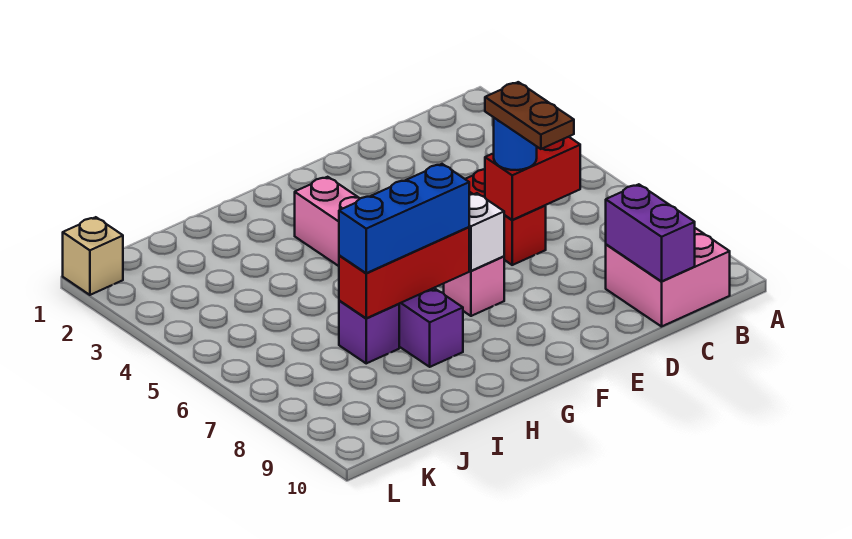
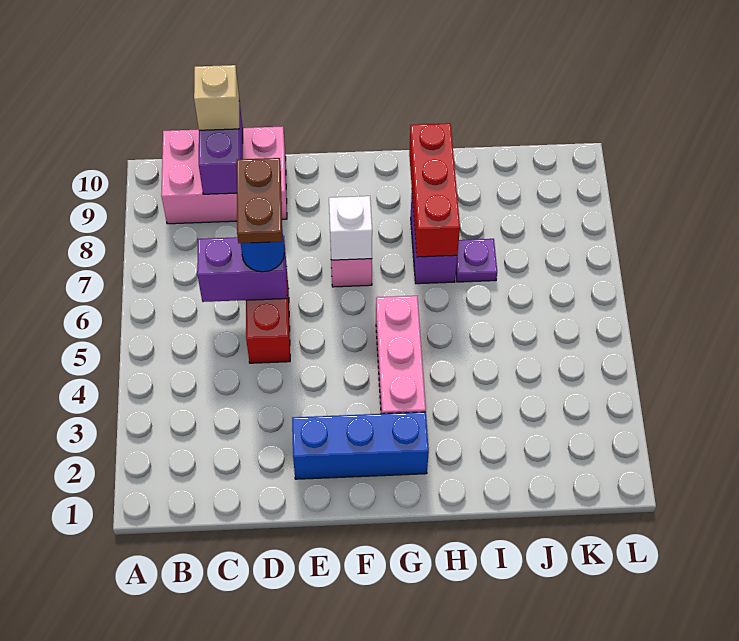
pink 2x2 brick [606,228,730,327] -> pink 2x3 brick [161,126,287,224]
red 1x2 brick [485,137,580,220] -> purple 1x2 brick [197,236,287,302]
red 1x3 brick [339,227,469,318] -> red 1x3 brick turned to [409,123,460,257]
blue 1x3 brick [339,164,469,273] -> blue 1x3 brick moved to [292,412,429,479]
purple 1x1 brick [339,301,399,363] -> purple 1x1 plate [456,239,497,282]
tan 1x1 brick [63,217,123,295] -> tan 1x1 brick moved to [194,65,239,130]

